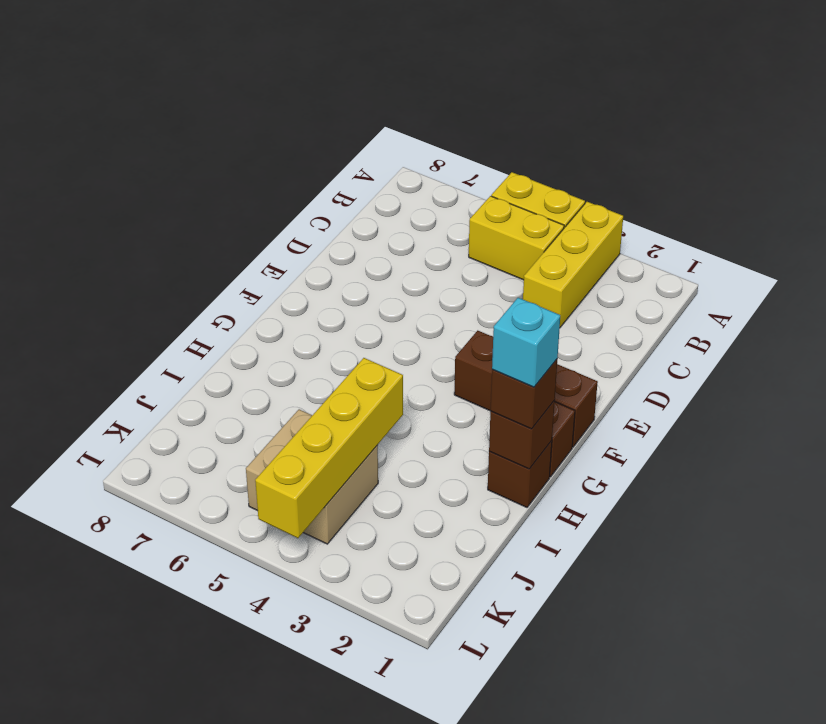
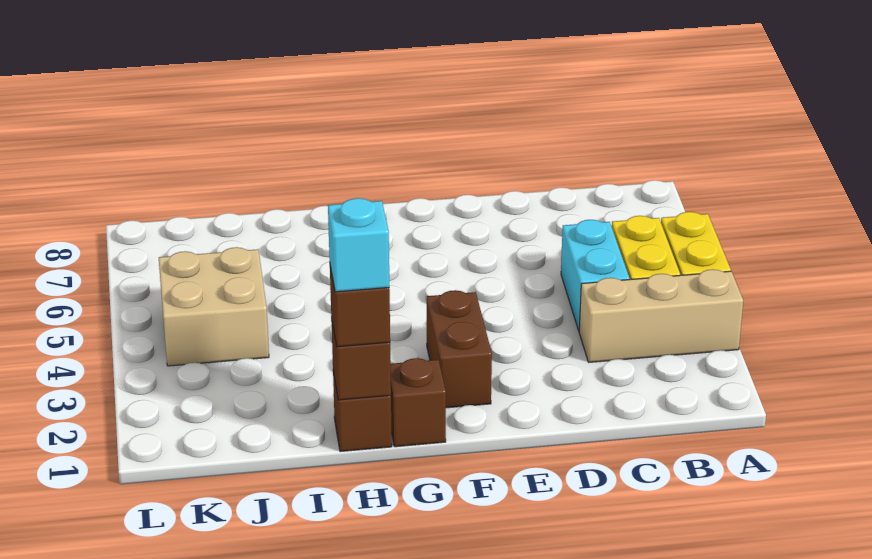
yellow 1x3 brick [523,202,623,327] -> tan 1x3 brick [579,269,743,362]
none -> cyan 1x2 brick [561,220,630,331]
brown 1x3 brick [454,331,598,447] -> brown 1x2 brick [427,290,492,408]
yellow 1x4 brick [255,358,403,538] -> none

